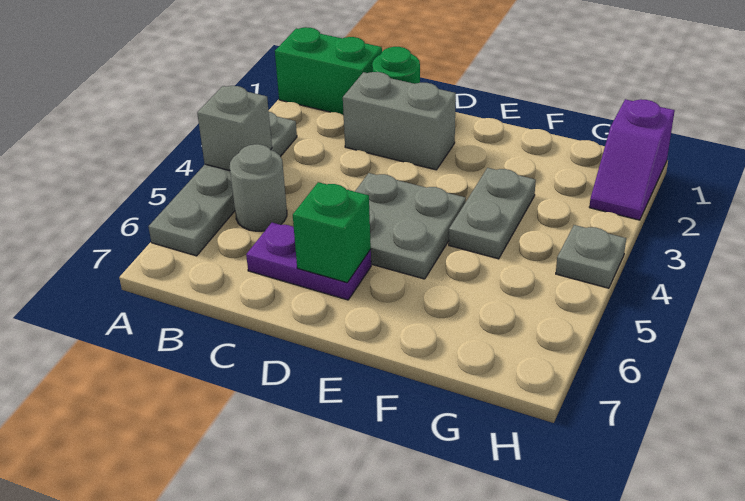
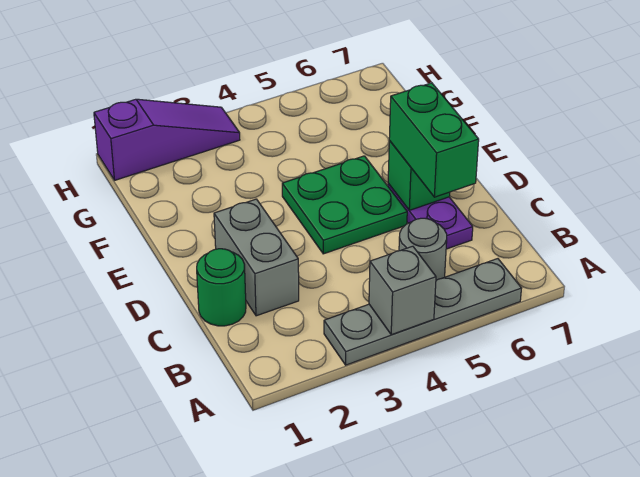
green 1x2 brick [275,27,382,115] -> green 1x2 brick moved to [389,83,479,197]
grey 2x2 plate [355,173,466,279] -> green 2x2 plate [282,156,407,254]
grey 1x2 plate [449,168,536,259] -> none
purple 1x2 slope [589,99,675,220] -> purple 1x3 slope [94,99,240,180]
grey 1x1 plate [556,225,626,288] -> none

